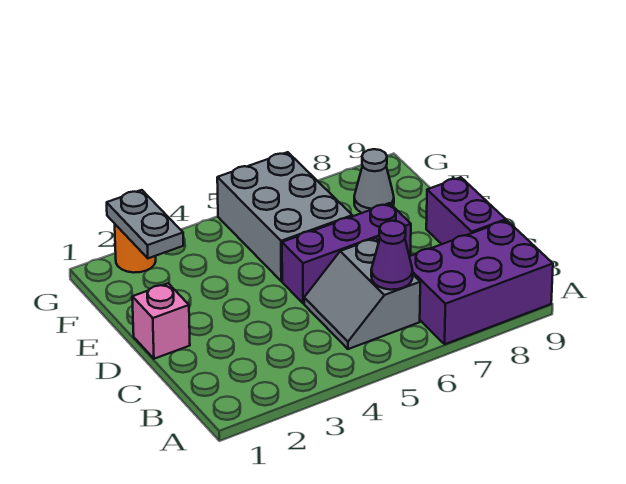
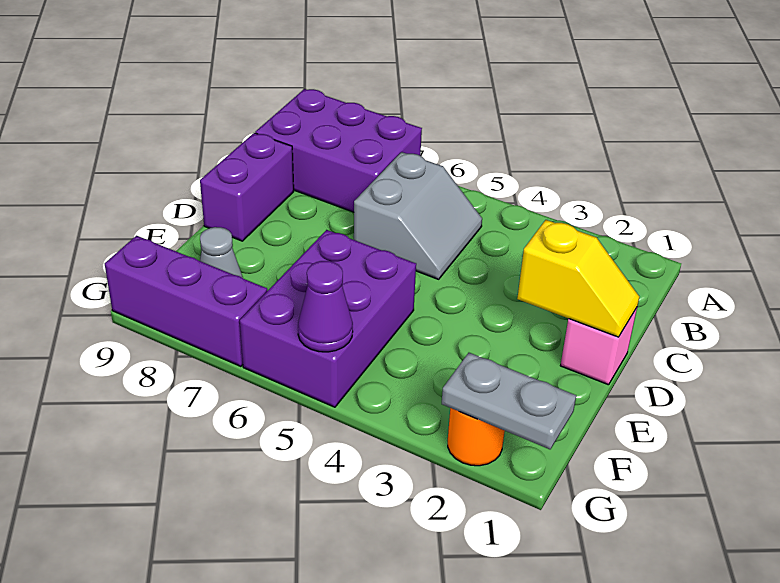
purple 1x1 cone [371,221,413,290] -> purple 1x1 cone moved to [298,261,353,352]
none -> yellow 1x2 slope [517,220,639,337]
purple 1x3 brick [282,203,411,303] -> purple 1x3 brick moved to [105,236,267,366]
grey 2x3 brick [217,152,352,281] -> purple 2x3 brick [240,230,416,407]
grey 1x2 plate [107,190,183,258] -> grey 1x2 plate turned to [442,353,576,449]

